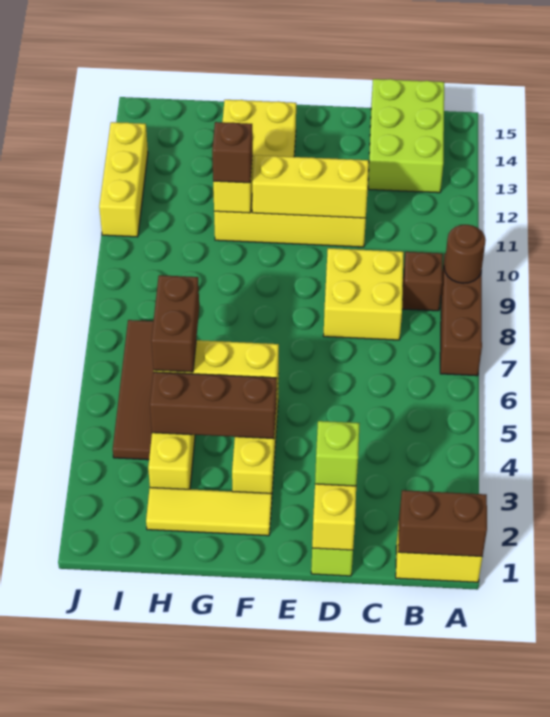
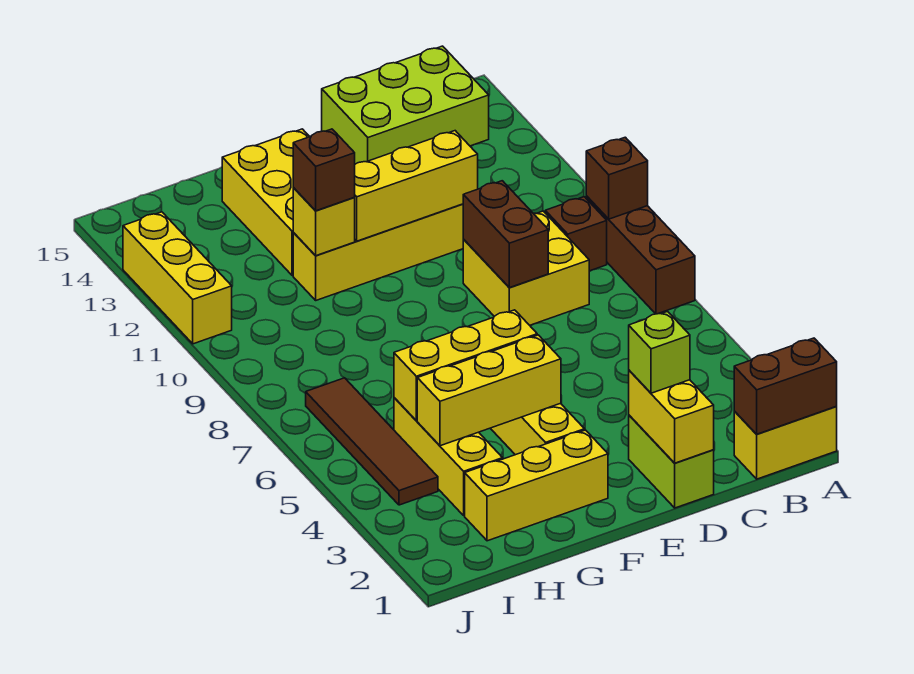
brown 1x1 round brick [444,225,486,283] -> brown 1x1 brick [586,137,648,219]
lime 2x3 brick [368,79,444,193] -> lime 2x3 brick turned to [322,46,489,164]
yellow 1x3 tile [146,488,272,536] -> yellow 1x3 brick [465,430,608,541]
brown 1x3 brick [150,372,277,439] -> yellow 1x3 brick [417,335,561,446]
brown 1x2 brick [151,275,199,372] -> brown 1x2 brick moved to [463,181,548,288]

